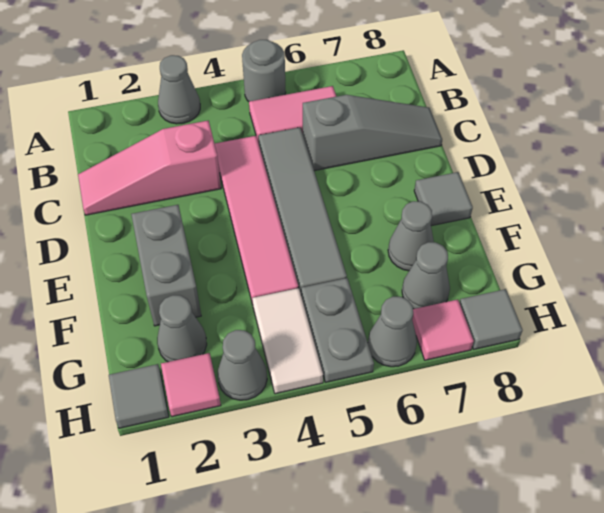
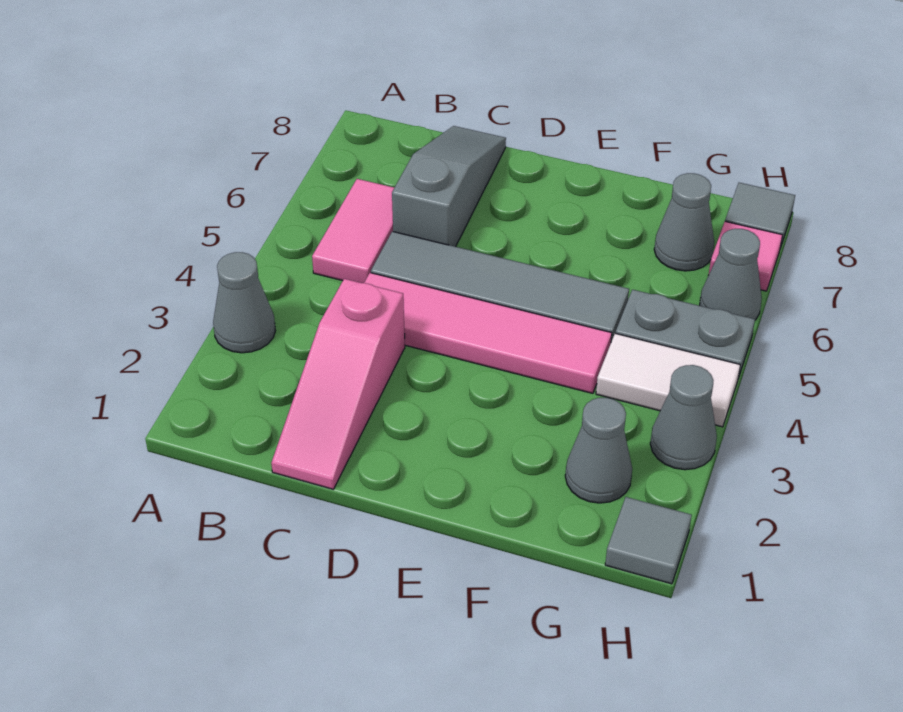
grey 1x1 round brick [242,40,286,101] -> none
grey 1x2 brick [131,205,201,326] -> none
grey 1x1 tile [414,172,473,226] -> none
grey 1x1 cone [388,201,434,271] -> none
pink 1x1 tile [161,353,221,417] -> none

